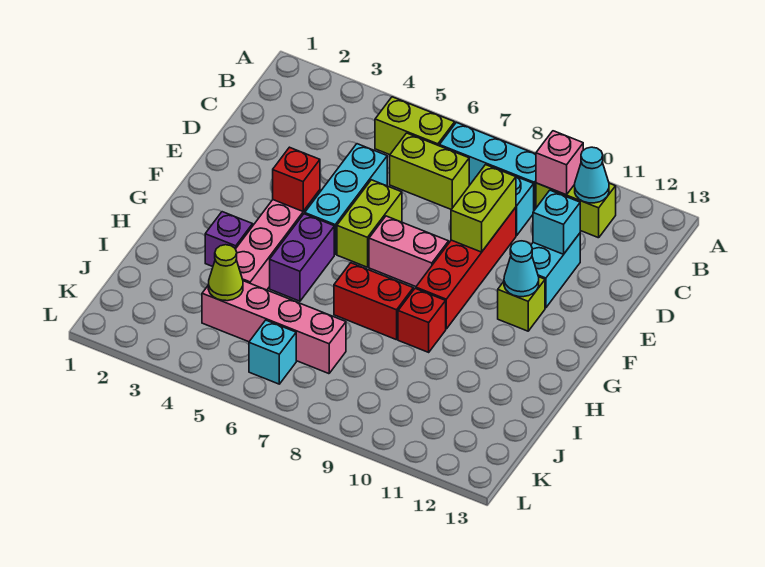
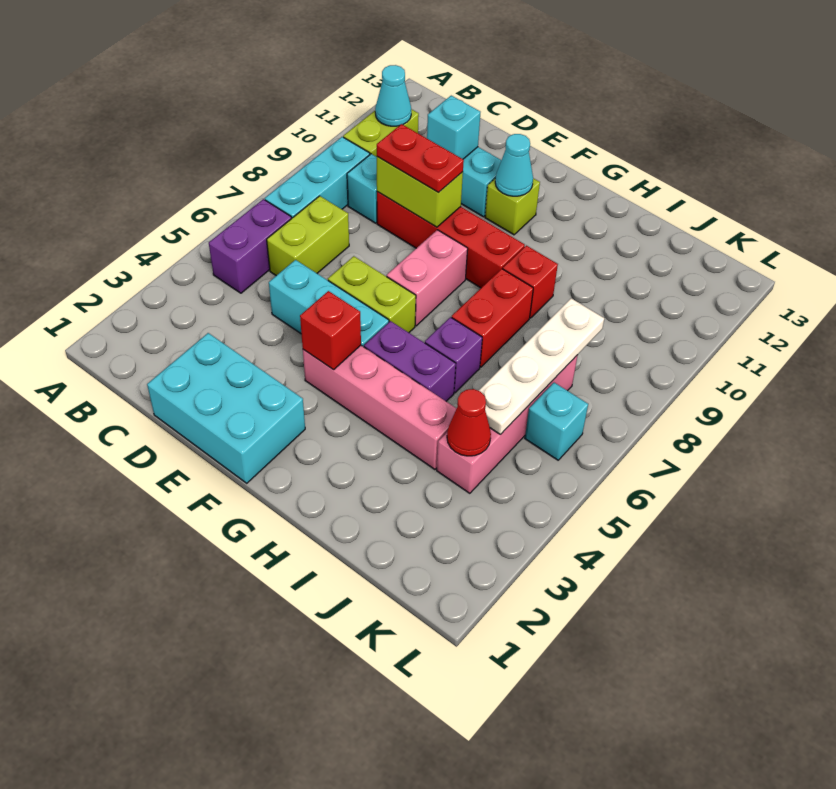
lime 1x2 brick [375,97,455,155] -> purple 1x2 brick [209,199,292,293]
pink 1x1 brick [536,131,583,195] -> none
none -> cyan 2x3 brick [147,333,305,483]
none -> red 1x2 plate [377,124,464,193]
purple 1x1 brick [205,212,253,267] -> purple 1x1 brick moved to [425,317,482,393]
lime 1x1 cone [208,245,243,301] -> red 1x1 cone [447,389,491,456]
none -> white 1x4 plate [479,298,604,435]

